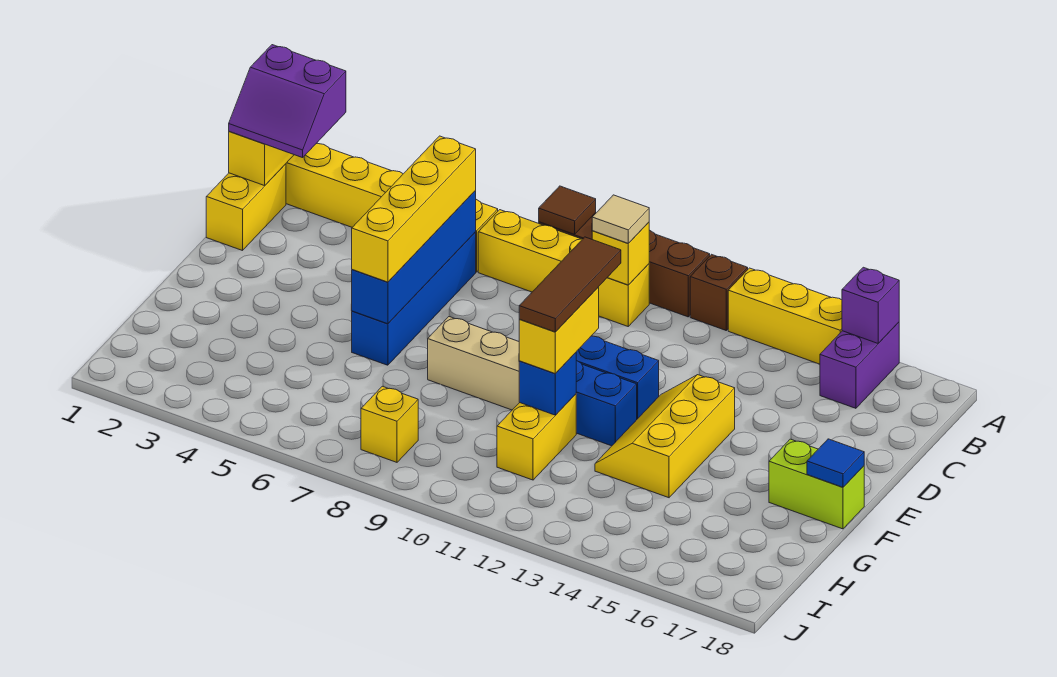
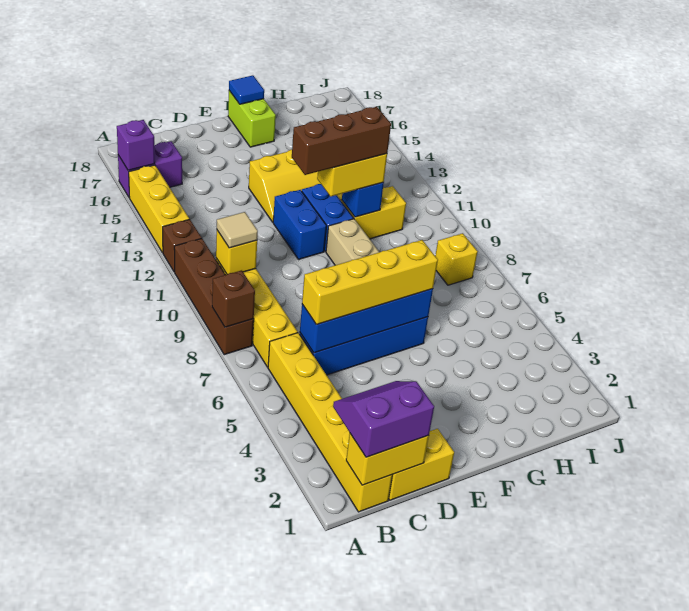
brown 1x1 tile [539,186,596,234] -> brown 1x1 brick [212,270,255,327]
purple 2x2 slope [229,45,346,158] -> purple 2x2 slope turned to [333,381,434,457]
brown 1x3 tile [519,237,621,332] -> brown 1x3 brick [292,107,391,175]

